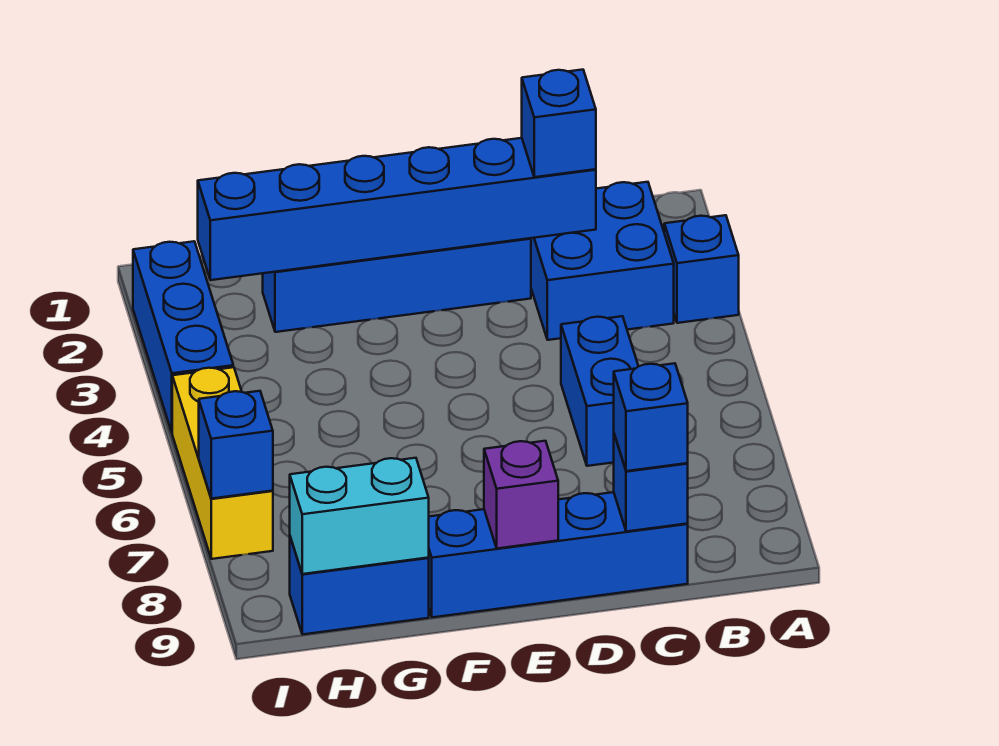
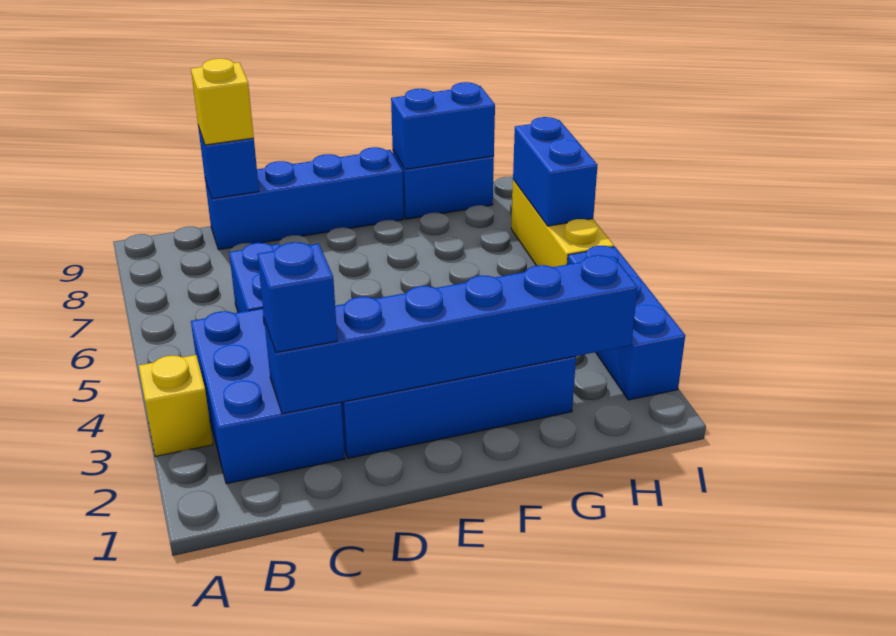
blue 1x1 brick [664,215,739,323] -> yellow 1x1 brick [139,355,213,456]
blue 2x2 brick [531,182,674,340] -> blue 2x3 brick [191,308,345,484]
blue 1x1 brick [614,363,688,471] -> yellow 1x1 brick [191,59,254,145]
purple 1x1 brick [484,441,558,548] -> none
cyan 1x2 brick [290,458,429,574] -> blue 1x2 brick [391,82,495,169]
blue 1x1 brick [199,391,273,499] -> blue 1x2 brick [513,117,597,226]

